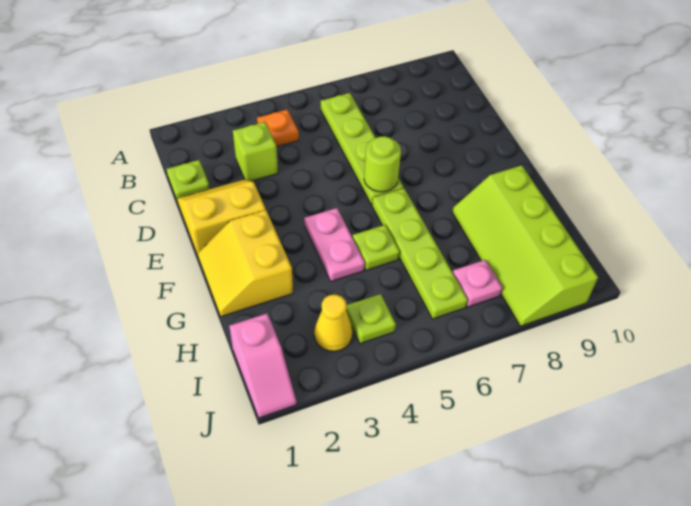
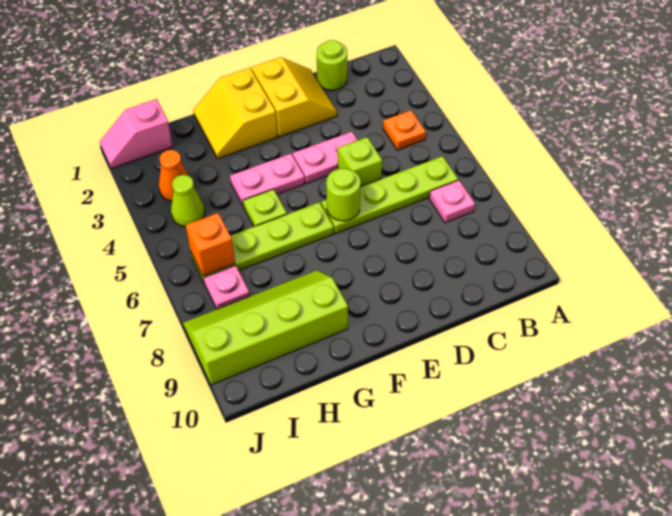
none -> pink 1x1 plate [429,180,475,223]
lime 1x1 plate [167,160,210,200] -> lime 1x1 round brick [317,40,347,90]
lime 1x1 brick [233,122,278,181] -> lime 1x1 brick moved to [338,137,382,187]
none -> pink 1x2 plate [293,132,357,184]
yellow 2x2 slope [198,210,293,317] -> yellow 2x2 slope turned to [193,68,277,159]
yellow 1x1 cone [314,295,352,352] -> orange 1x1 cone [159,150,188,201]
lime 1x1 plate [346,294,396,344] -> lime 1x1 cone [171,175,205,226]
none -> orange 1x1 brick [186,213,235,276]

